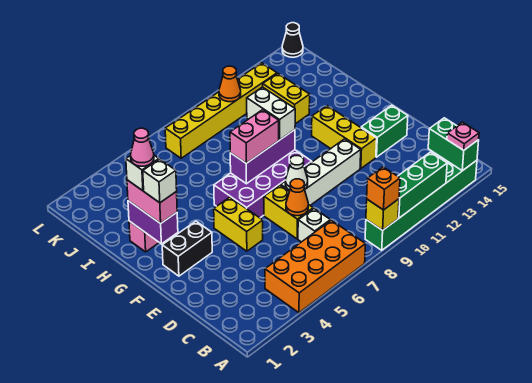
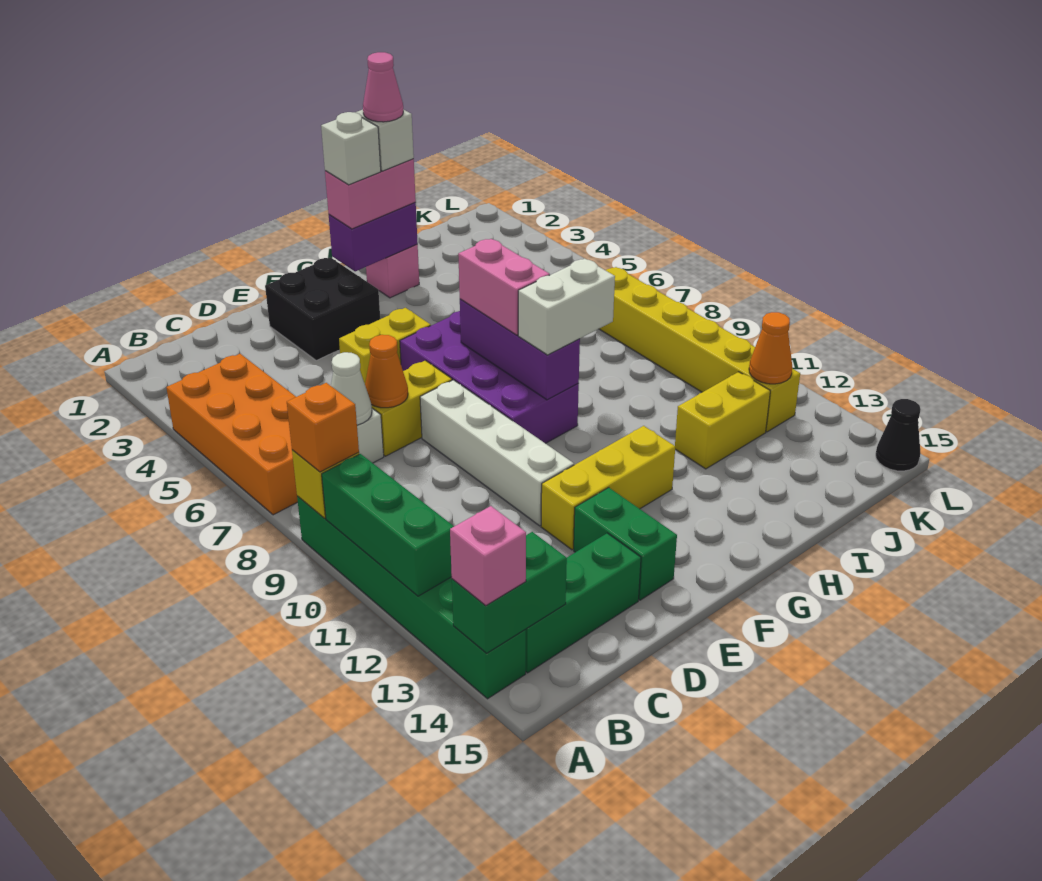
pink 1x1 plate [447,122,479,150] -> pink 1x1 brick [450,506,526,606]
none -> green 1x3 brick [526,533,641,673]
white 1x1 cone [285,156,308,190] -> white 1x1 cone moved to [331,352,372,425]
black 1x2 brick [162,221,212,276] -> black 2x2 brick [265,257,380,360]
orange 1x1 cone [219,66,241,102] -> orange 1x1 cone moved to [749,312,792,384]

